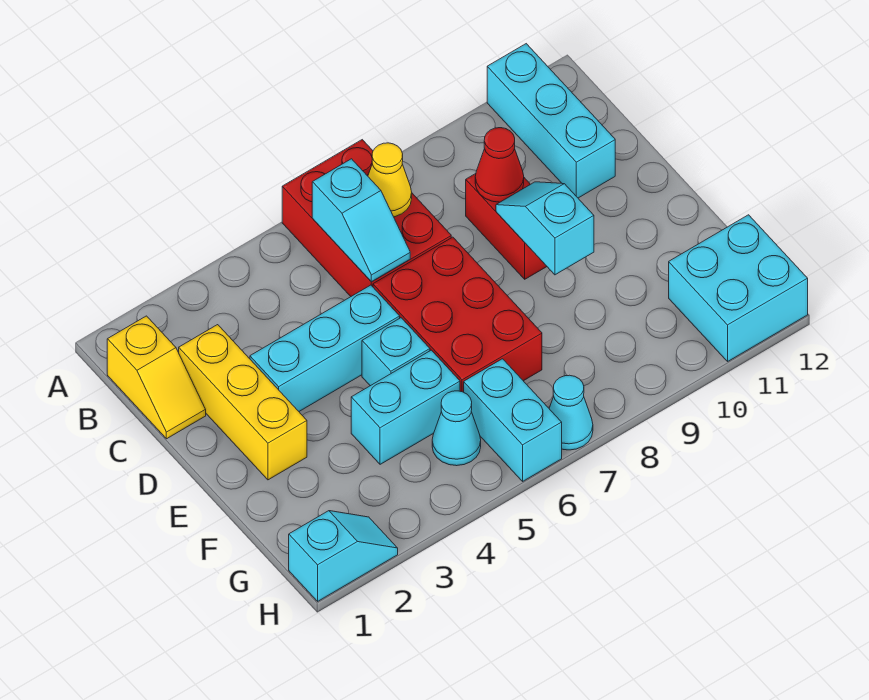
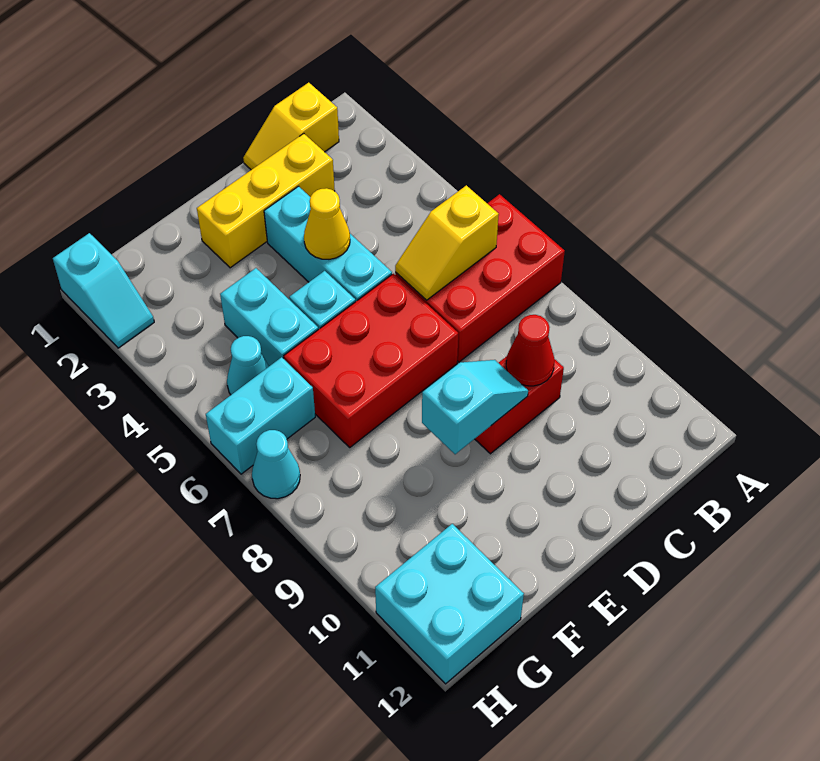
cyan 1x3 brick [487,44,615,198] -> none
cyan 1x2 slope [312,159,410,282] -> yellow 1x2 slope [395,185,499,300]
yellow 1x1 cone [368,143,412,217] -> yellow 1x1 cone moved to [304,188,350,259]

